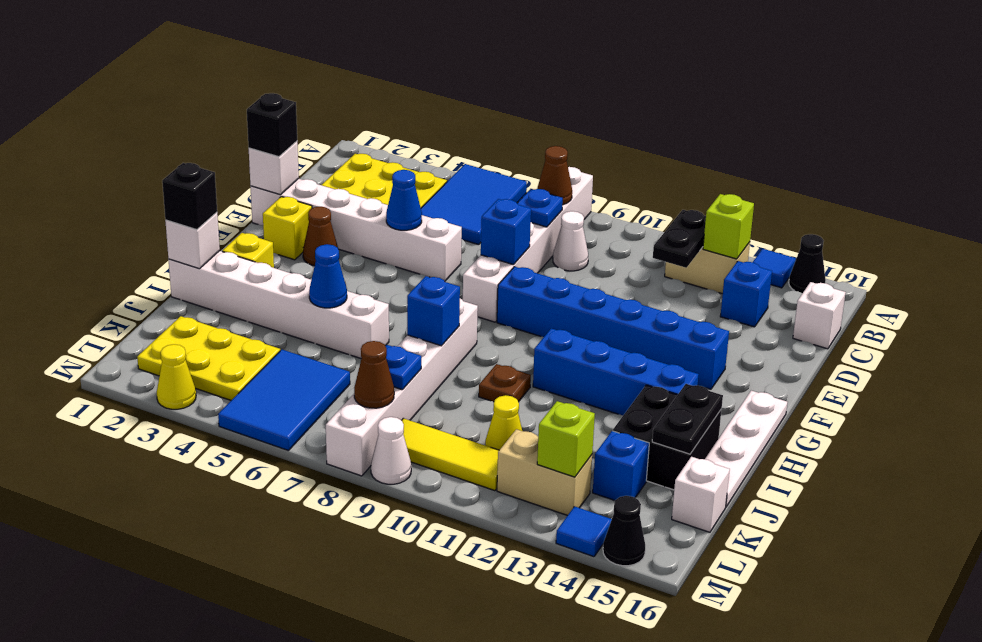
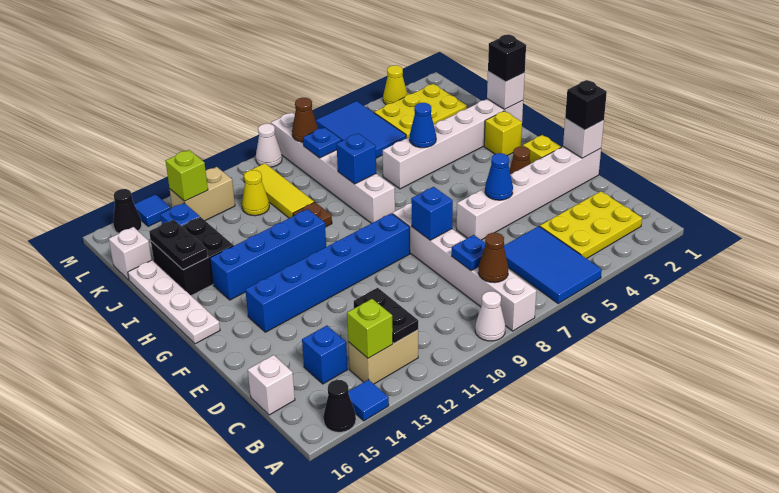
white 1x1 cone [553,211,588,271] -> white 1x1 cone moved to [475,291,505,341]
yellow 1x3 tile [402,418,499,491] -> yellow 1x3 tile turned to [243,163,314,218]

